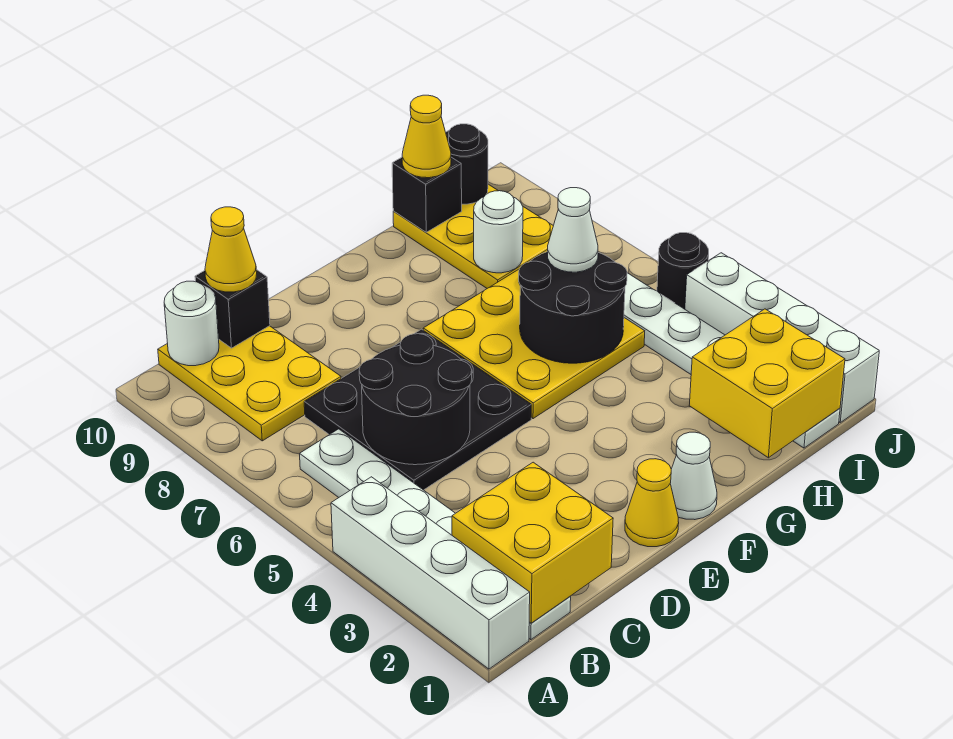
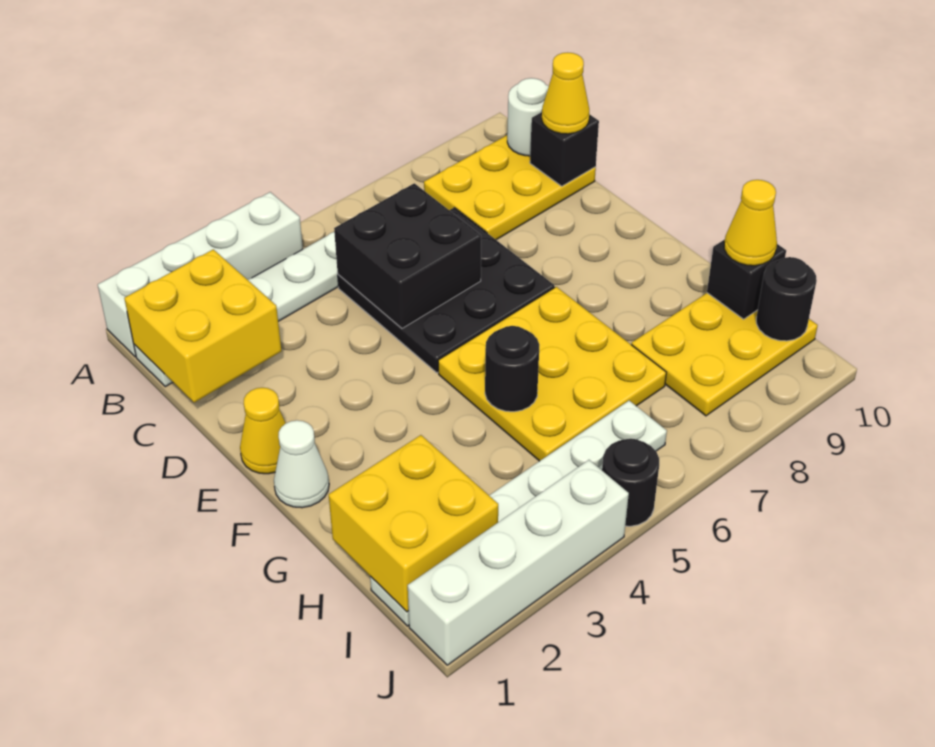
black 2x2 round brick [359,334,472,465] -> black 2x2 brick [334,183,481,328]
black 2x2 round brick [519,252,627,363] -> black 1x1 round brick [485,326,539,412]
white 1x1 cone [548,188,598,272] -> none
white 1x1 round brick [474,191,523,273] -> none

